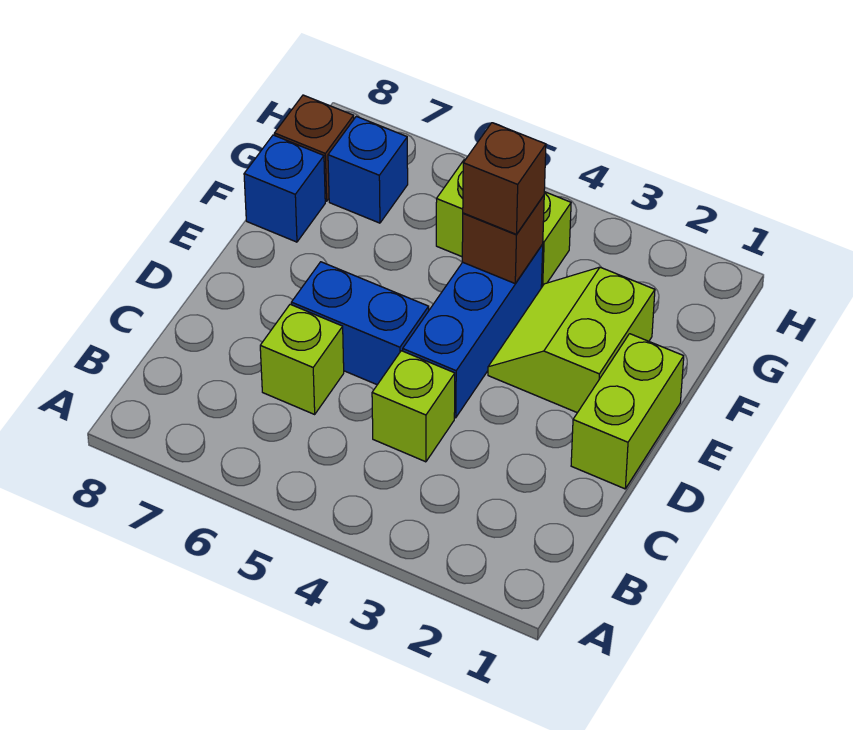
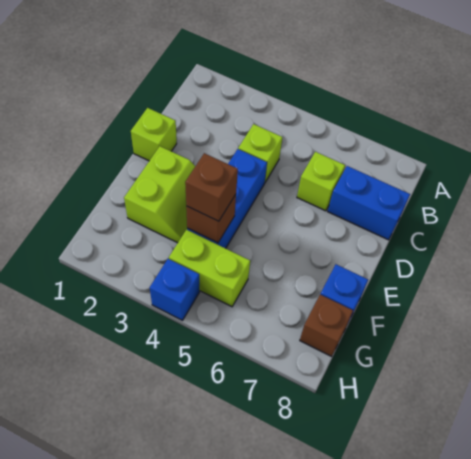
lime 1x2 brick [571,334,684,489] -> lime 1x1 brick [131,108,177,161]
blue 1x2 brick [291,262,429,385] -> blue 1x2 brick moved to [328,166,410,240]
blue 1x1 brick [328,116,408,223] -> blue 1x1 brick moved to [150,259,200,320]

